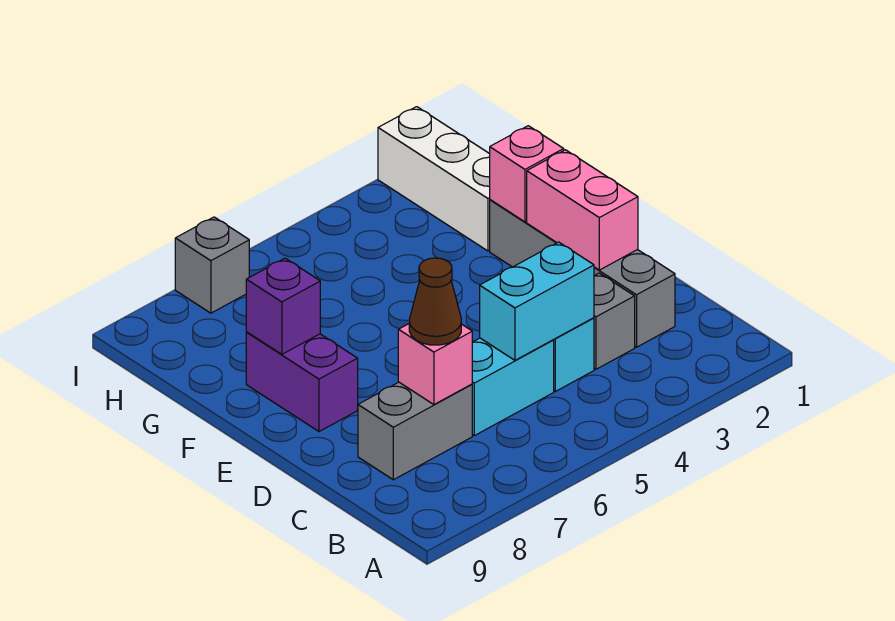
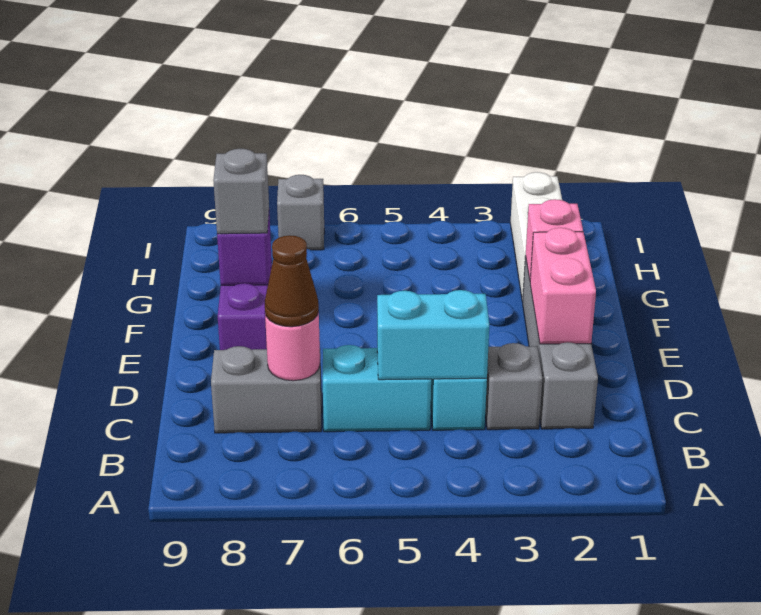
pink 1x1 brick [398,324,472,405] -> pink 1x1 round brick [265,312,320,381]
none -> grey 1x1 brick [213,149,269,234]

